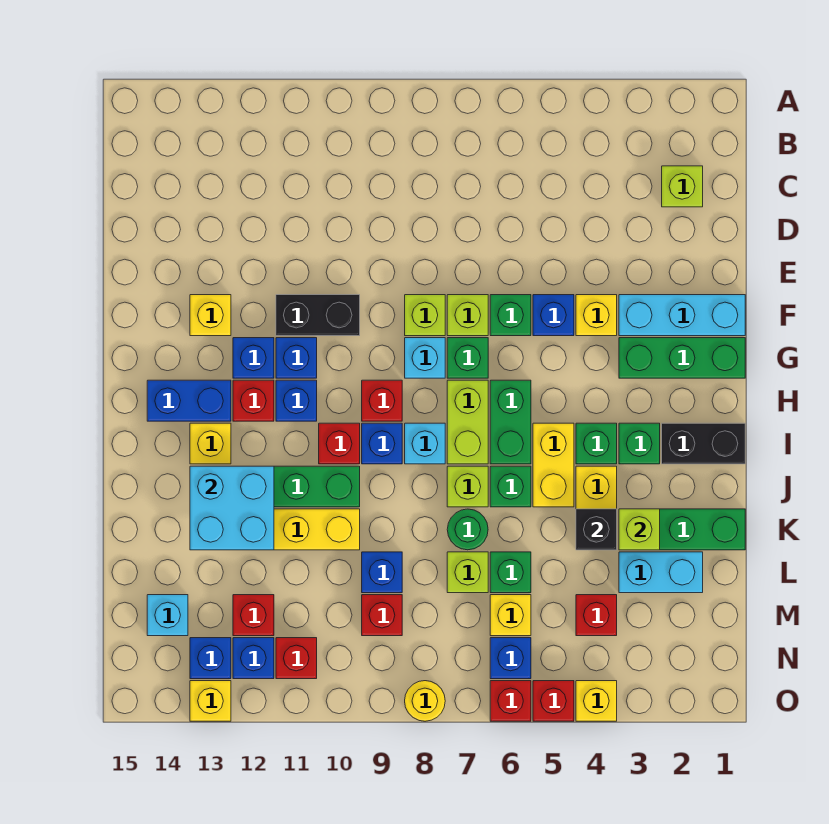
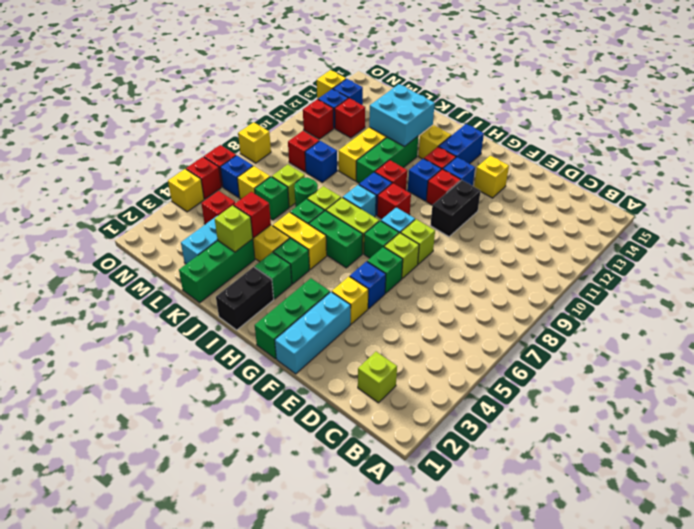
blue 1x1 brick [276,338,317,378] -> red 1x1 brick [426,169,461,205]
black 1x1 brick [576,509,617,550] -> red 1x1 brick [234,192,271,238]
cyan 1x1 brick [147,595,188,636] -> none
yellow 1x1 round brick [405,681,445,721] -> yellow 1x1 brick [238,122,271,163]

